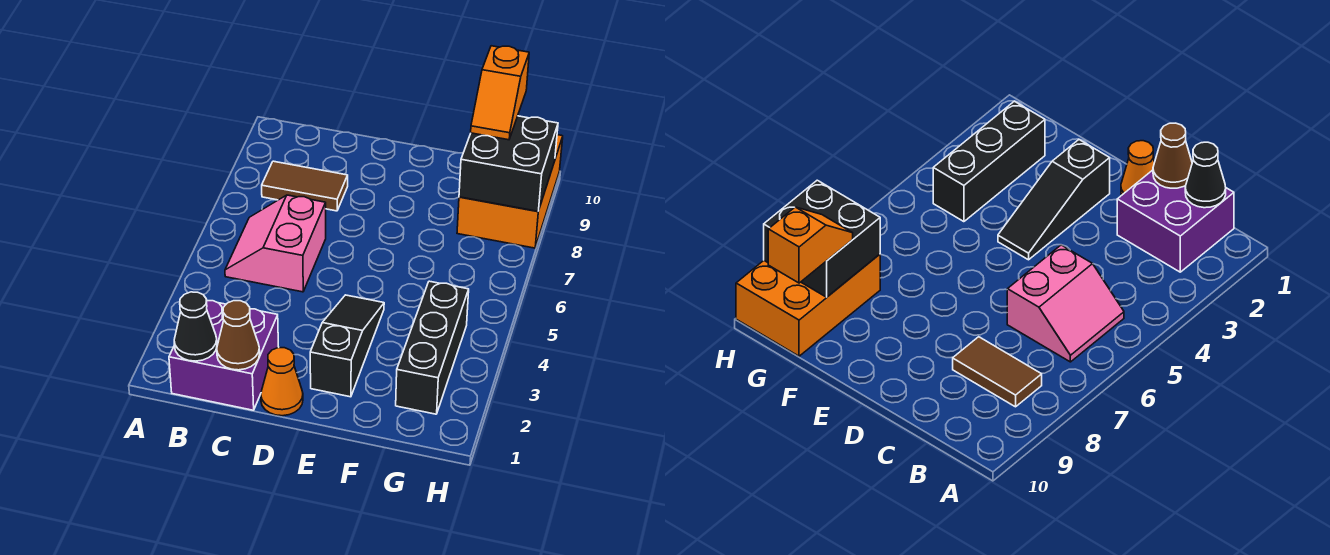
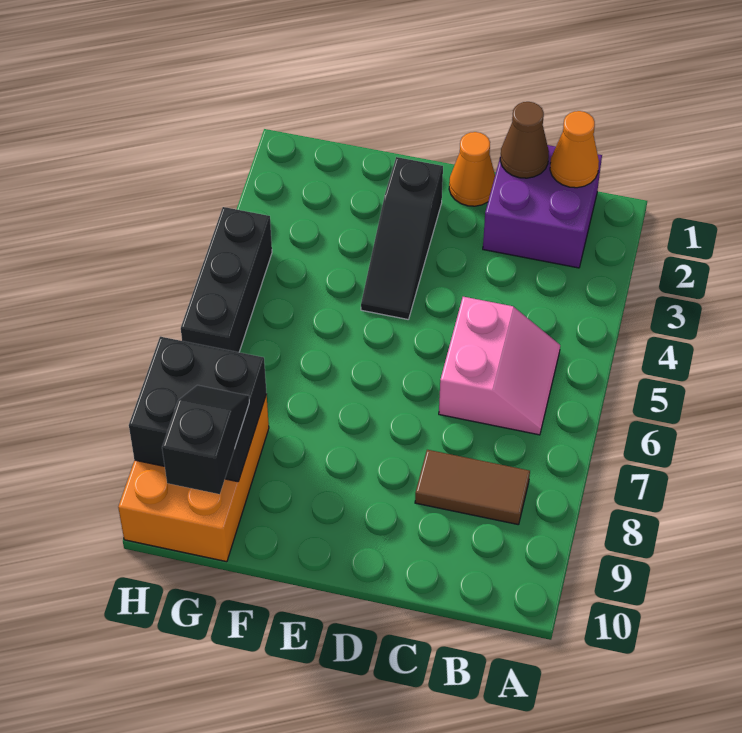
black 1x1 cone [174,292,217,361] -> orange 1x1 cone [550,111,599,188]
black 1x3 brick [396,281,469,414] -> black 1x3 brick moved to [181,207,272,352]
orange 1x2 slope [471,46,529,140] -> black 1x2 slope [162,385,249,494]

